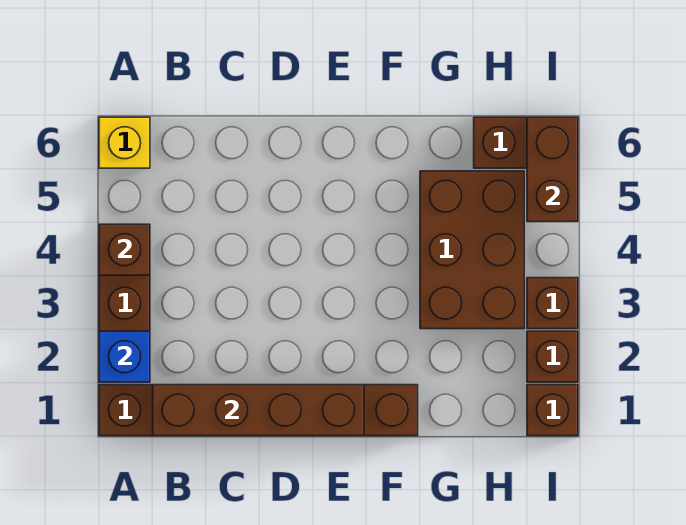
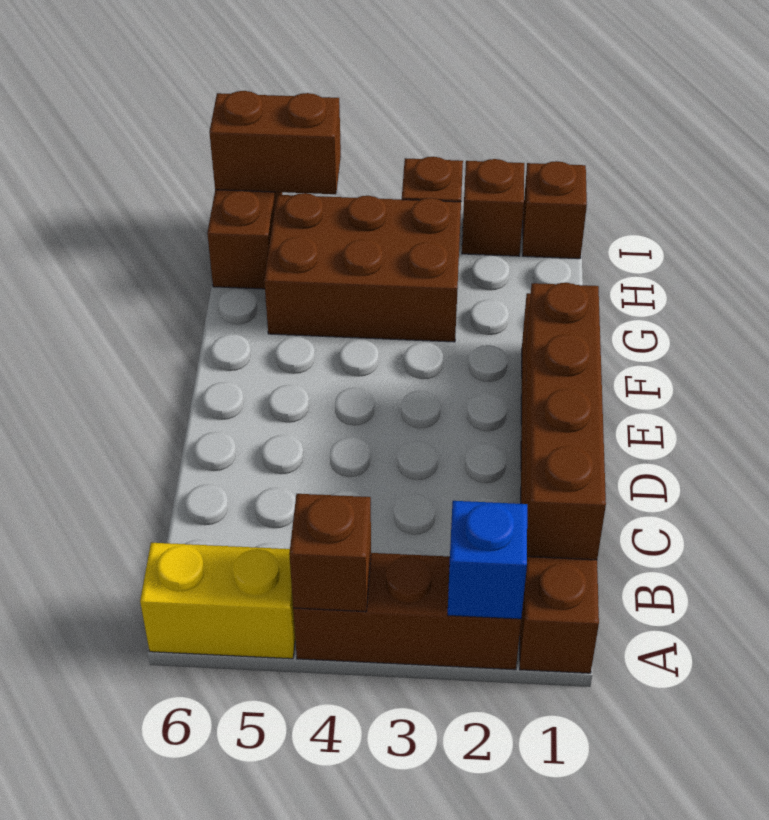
yellow 1x1 brick [99,117,150,168] -> yellow 1x2 brick [140,543,295,659]

